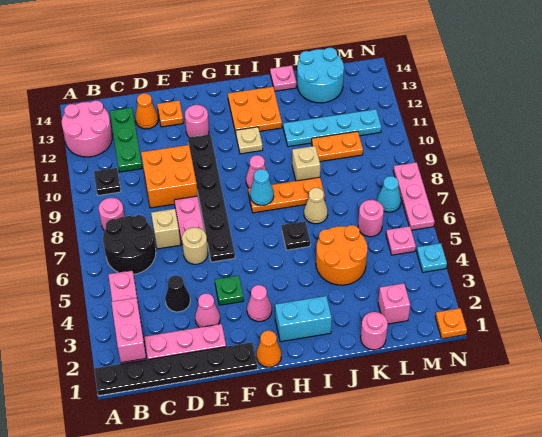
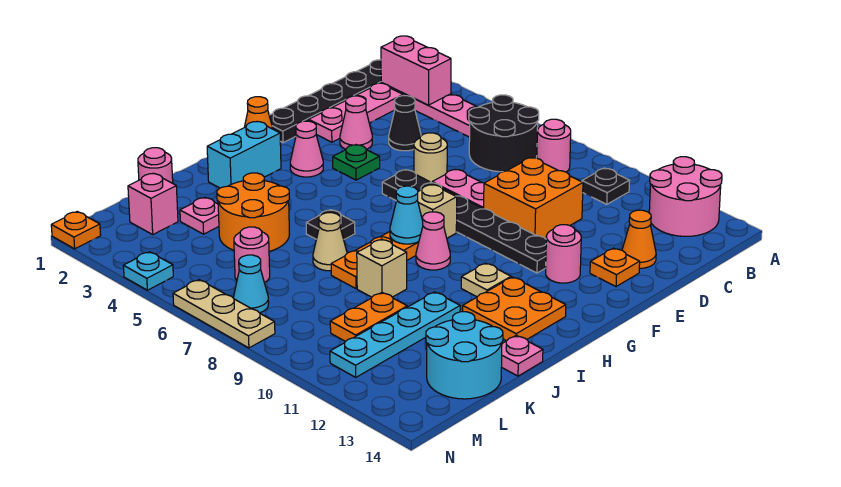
green 1x3 plate [110,107,142,172] -> none
tan 1x1 brick [151,209,181,249] -> tan 1x1 brick moved to [418,184,457,238]
pink 1x1 plate [386,226,416,255] -> pink 1x1 plate moved to [180,197,219,234]
pink 1x3 plate [393,162,434,230] -> tan 1x3 plate [173,280,275,348]

